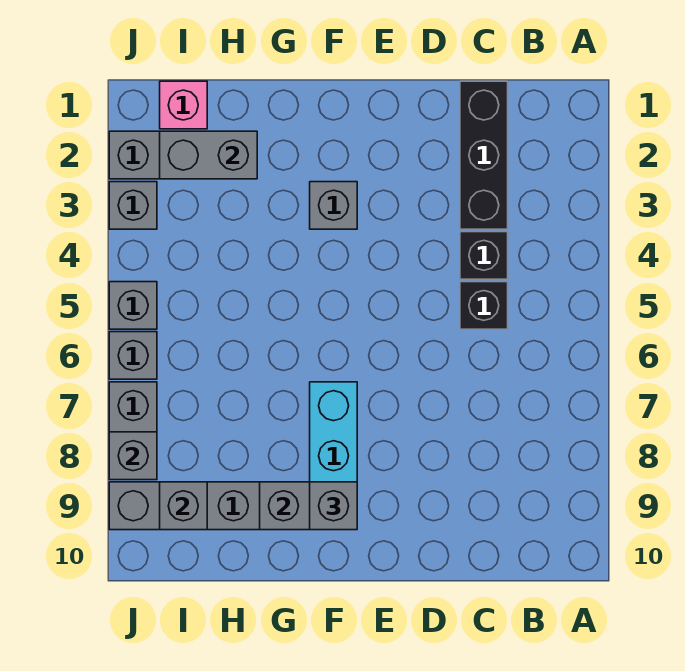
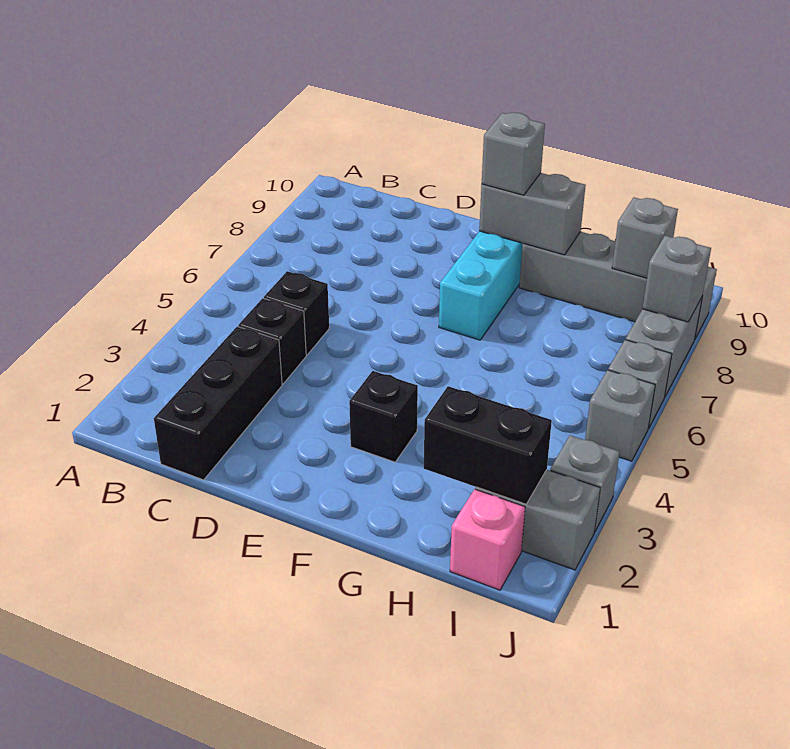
grey 1x1 brick [310,182,357,229] -> black 1x1 brick [349,371,418,462]
grey 1x2 brick [160,131,257,179] -> black 1x2 brick [424,386,552,504]

